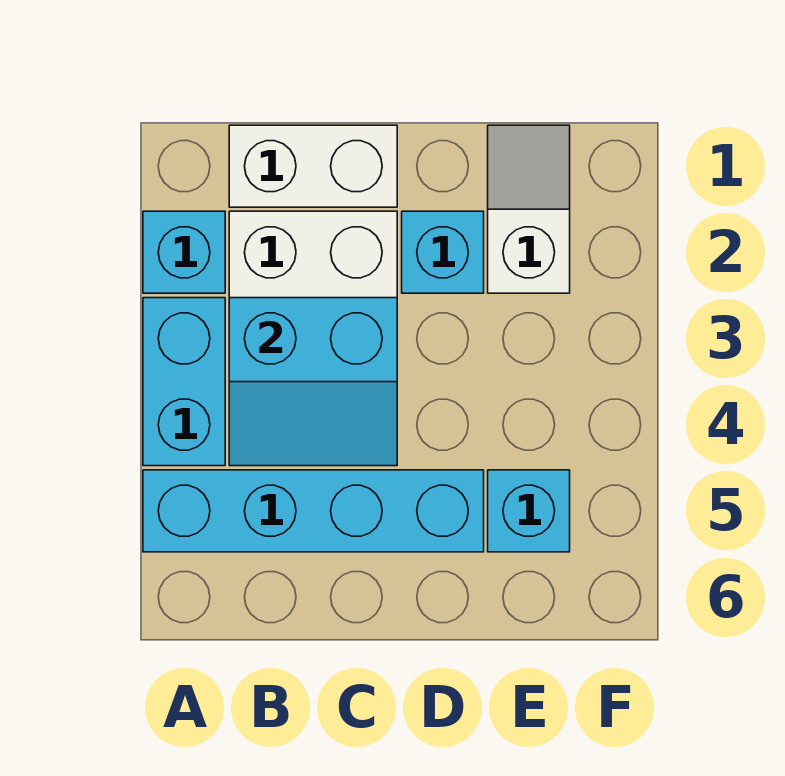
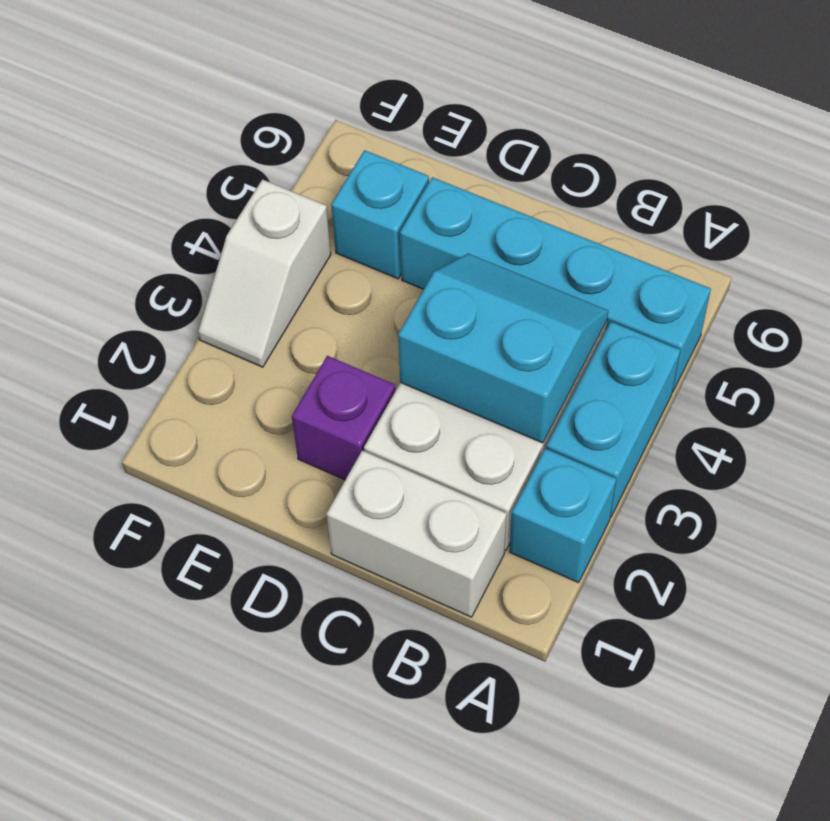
cyan 1x1 brick [402,211,484,293] -> purple 1x1 brick [292,356,395,480]
white 1x2 slope [488,125,570,293] -> white 1x2 slope moved to [198,179,331,367]

